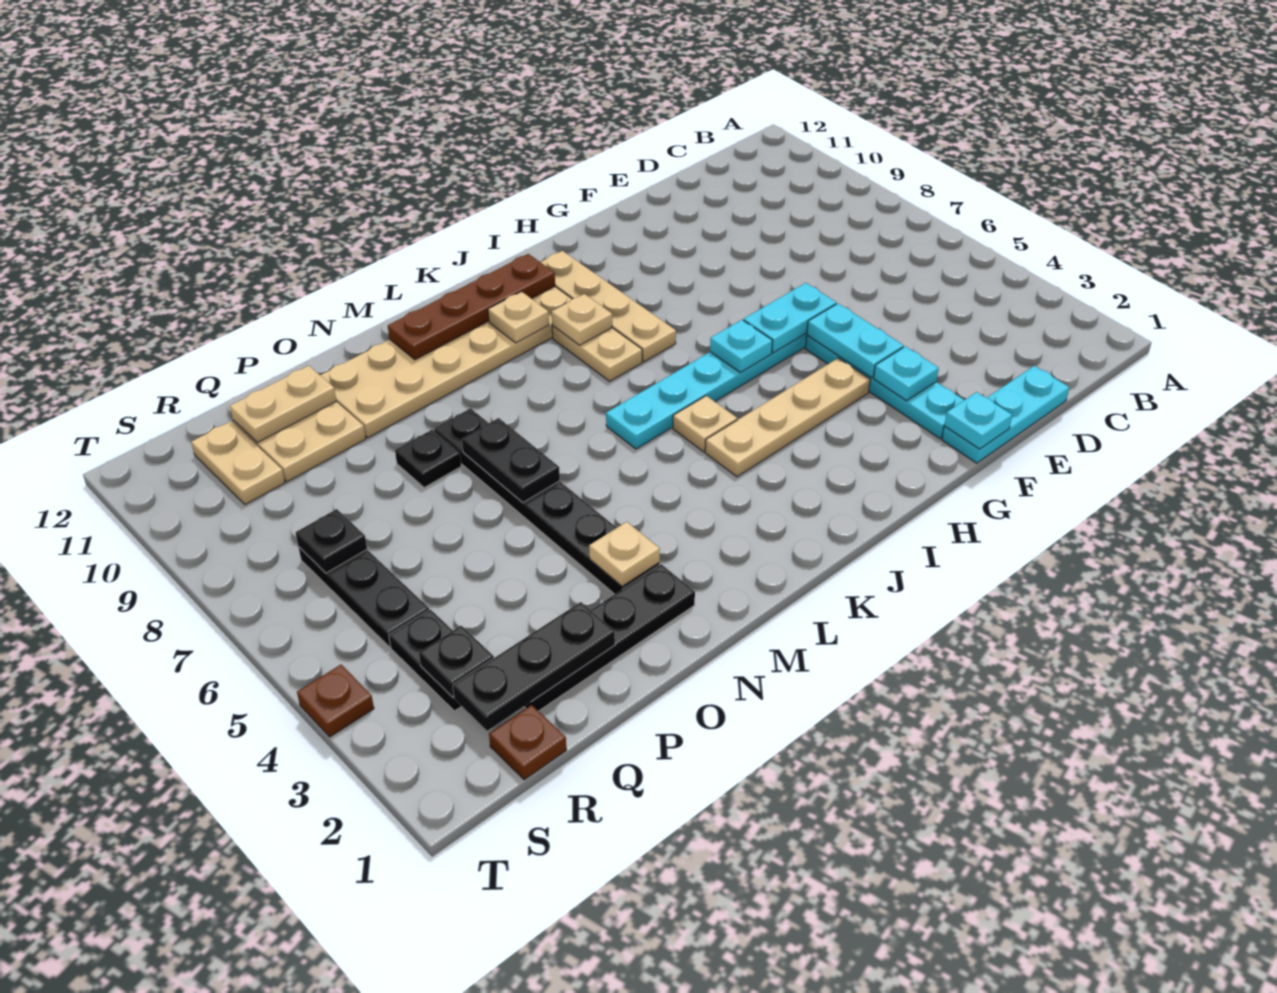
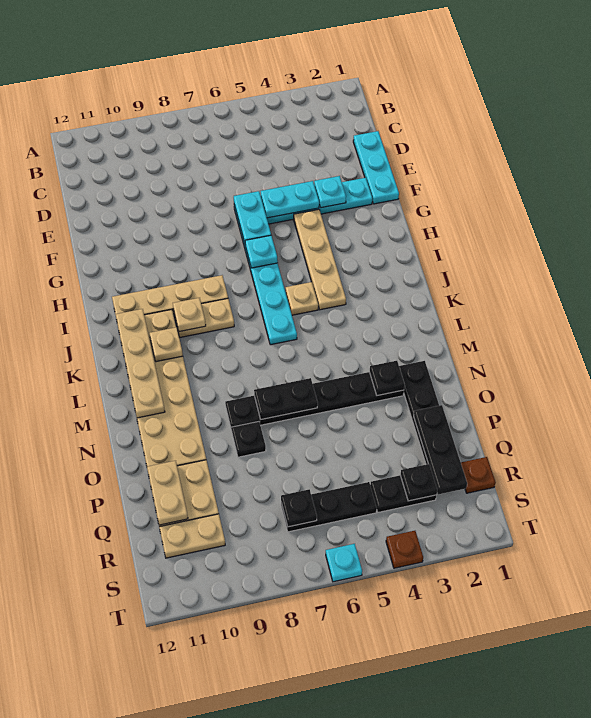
cyan 1x1 plate [944,392,1012,449] -> cyan 1x1 plate moved to [326,544,362,582]
brown 1x4 plate [388,254,555,360] -> tan 1x4 plate [116,309,165,418]
tan 1x1 plate [589,522,660,586] -> black 1x1 plate [370,361,405,396]

